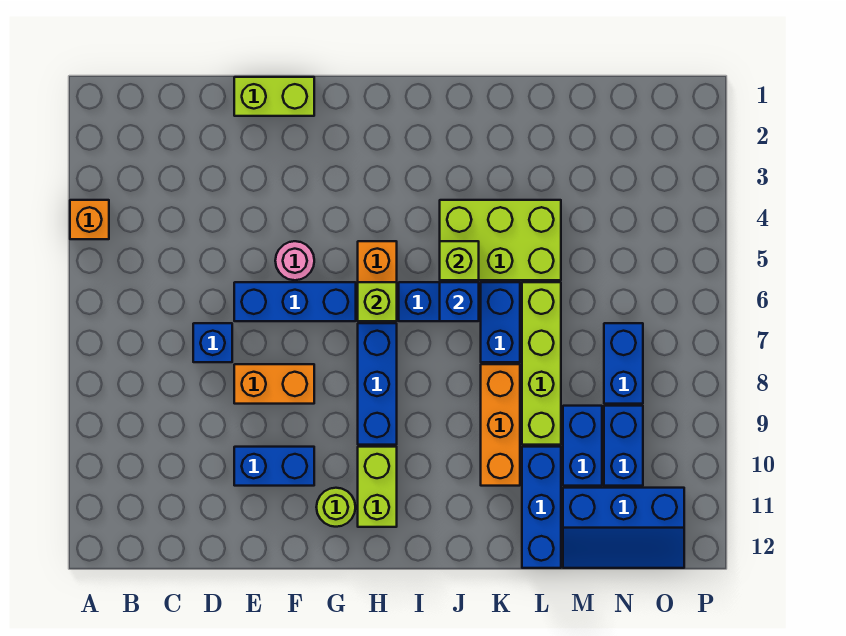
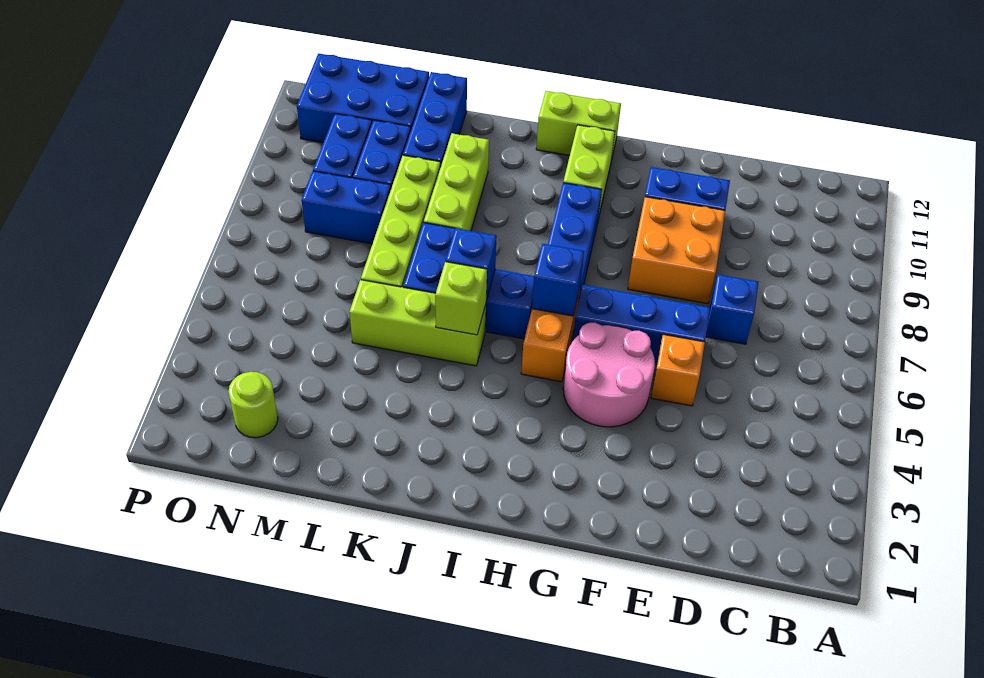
orange 1x1 brick [70,200,109,239] -> orange 1x1 brick moved to [651,334,705,406]
lime 1x2 brick [234,77,314,116] -> lime 1x2 brick moved to [536,91,621,160]
orange 1x2 brick [234,364,314,404] -> orange 2x2 brick [628,197,725,304]
pink 1x1 round brick [275,241,314,280] -> pink 2x2 round brick [563,323,655,427]
lime 1x1 round brick [316,488,356,527] -> lime 1x1 round brick moved to [228,372,278,438]
lime 1x1 brick [358,282,397,321] -> blue 1x1 brick [532,244,584,316]
lime 2x3 brick [440,200,561,280] -> lime 1x3 brick [349,280,486,366]
orange 1x3 brick [481,364,520,486] -> lime 1x3 brick [424,133,489,231]
blue 2x3 slope [563,488,684,568] -> blue 2x3 brick [297,54,429,143]
blue 1x2 brick [604,323,643,404] -> blue 1x2 brick turned to [302,171,391,244]

